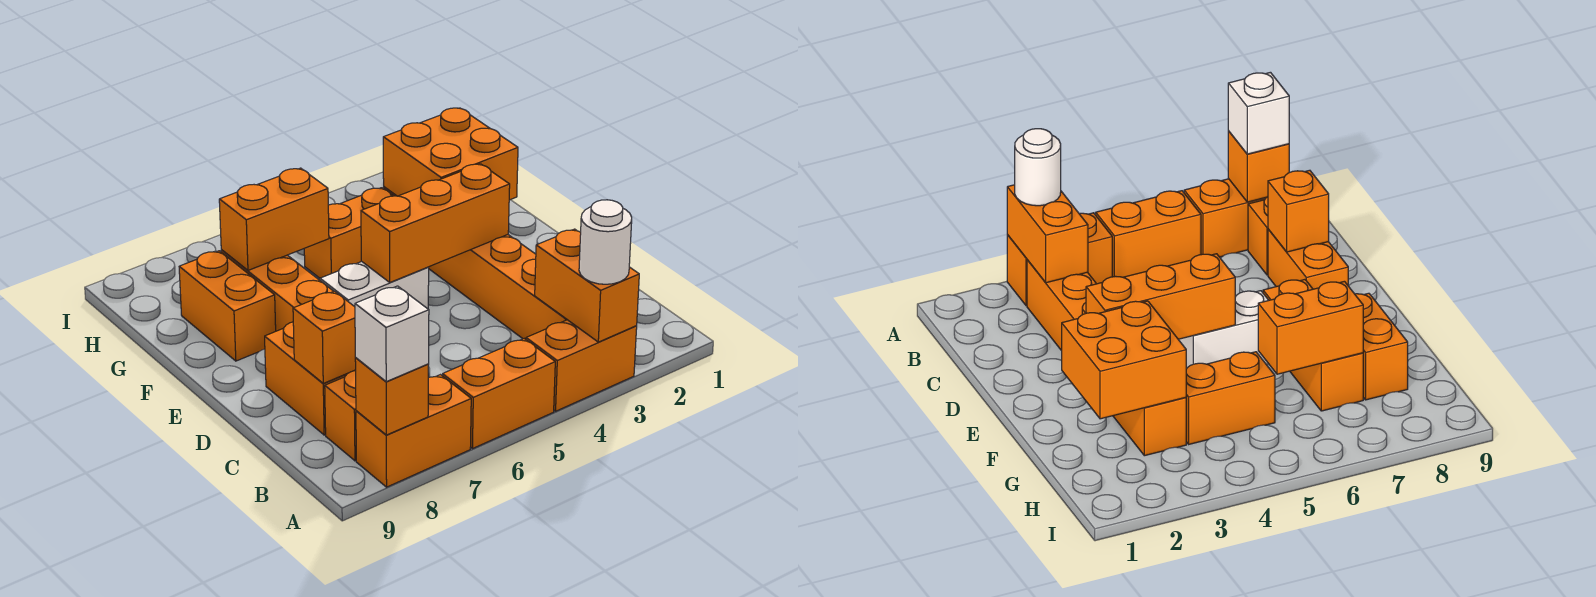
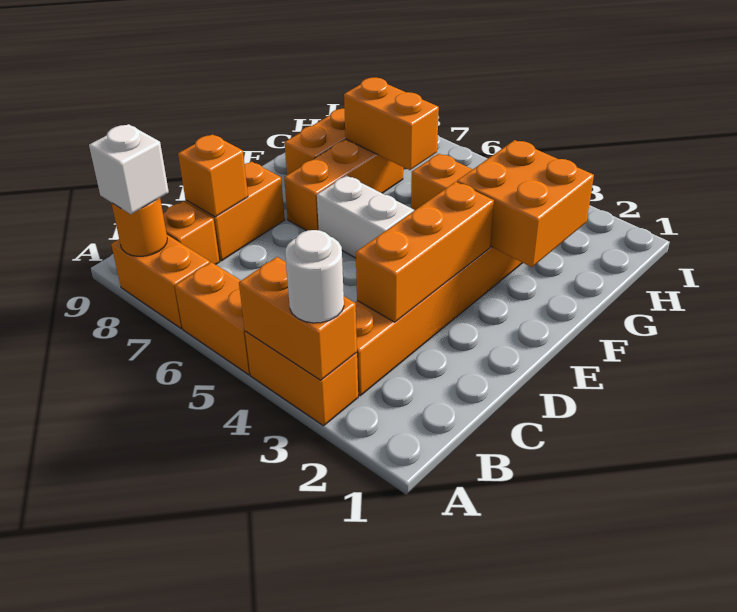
orange 1x2 brick [535,229,639,342] -> orange 1x2 brick turned to [239,257,357,380]
orange 1x1 brick [355,358,429,435] -> orange 1x1 round brick [112,198,167,256]
orange 1x3 brick [361,164,510,282] -> orange 1x3 brick turned to [356,182,494,322]

